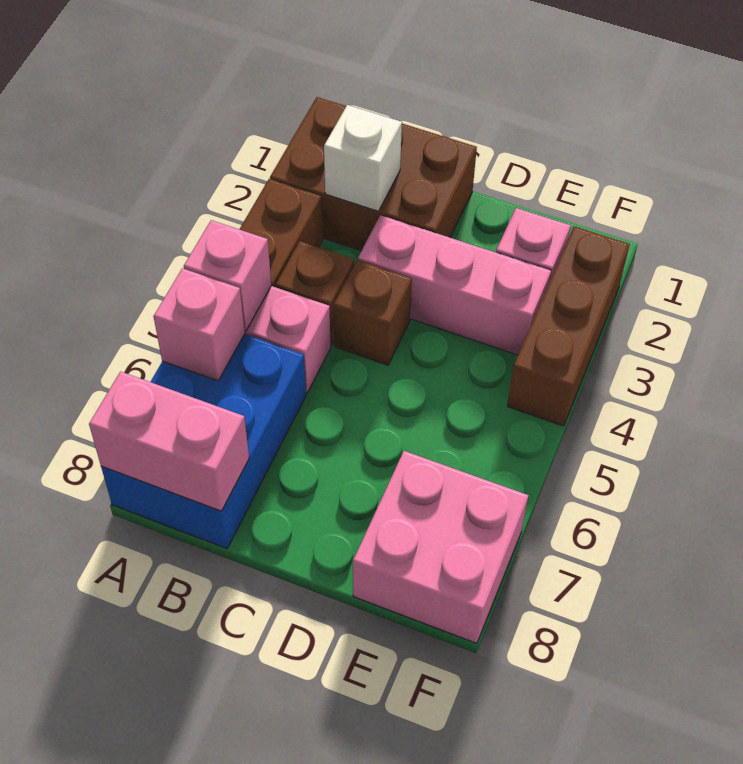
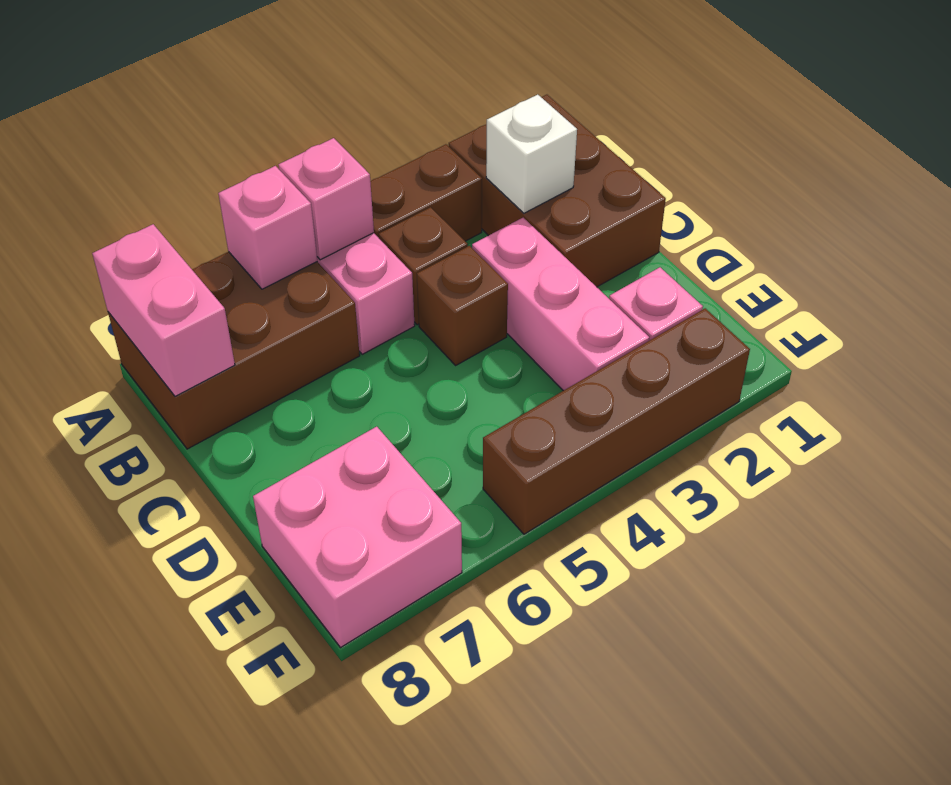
blue 2x3 brick [101,334,306,548] -> brown 2x3 brick [108,252,360,449]
brown 1x3 brick [507,226,630,426] -> brown 1x4 brick [483,308,750,534]

